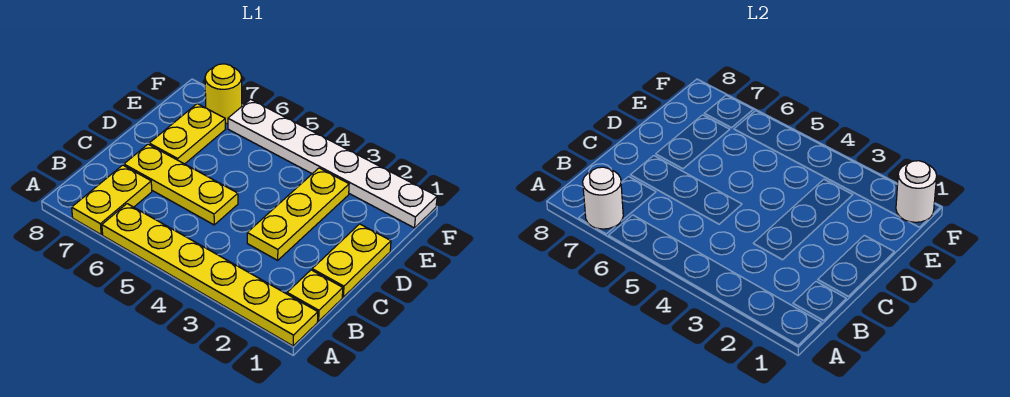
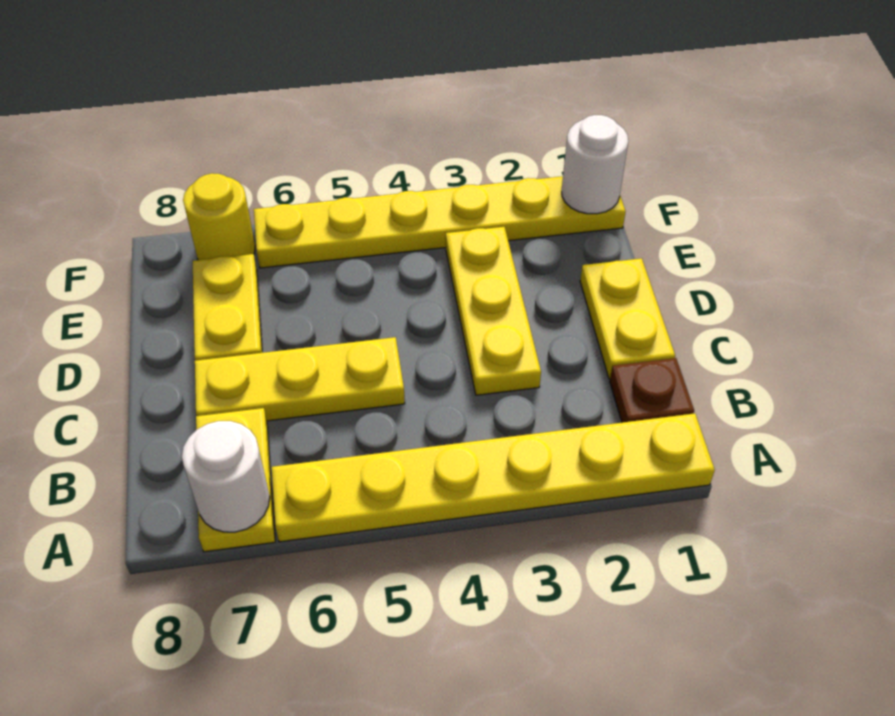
yellow 1x1 plate [287,270,343,321] -> brown 1x1 plate [610,358,694,423]
white 1x6 plate [228,99,437,228] -> yellow 1x6 plate [254,176,626,268]

